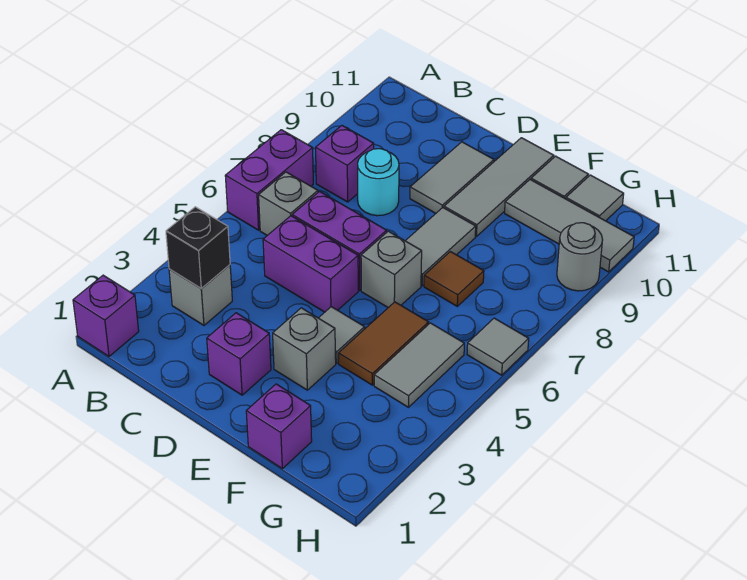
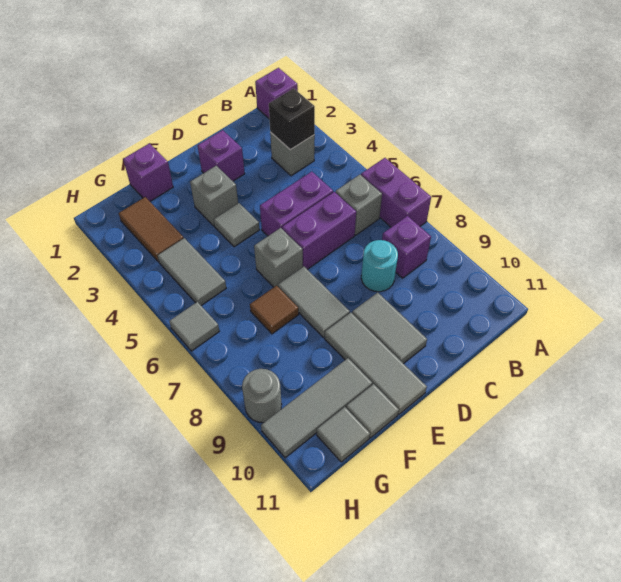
brown 1x2 tile [339,302,429,385] -> brown 1x2 tile moved to [119,197,184,262]

